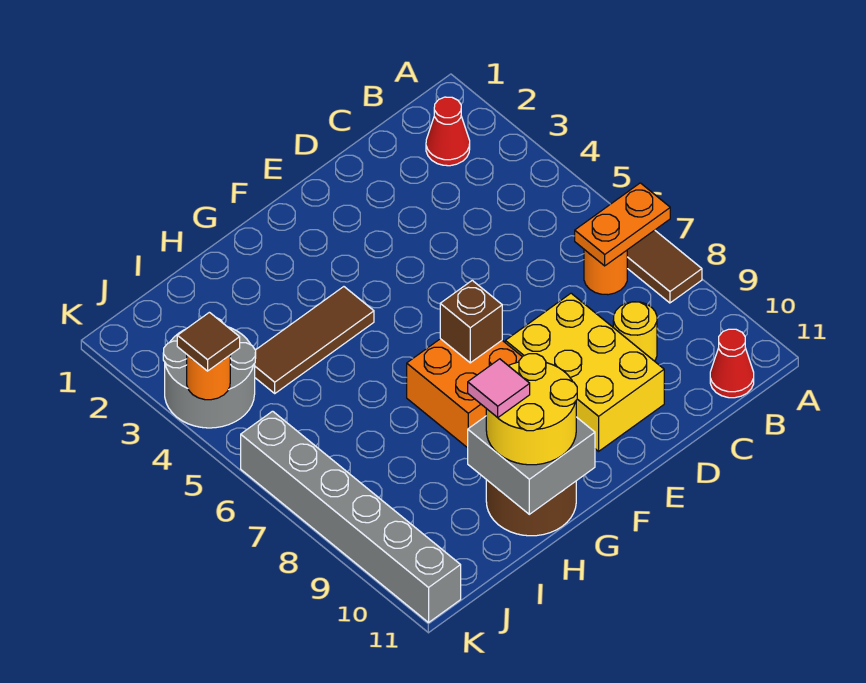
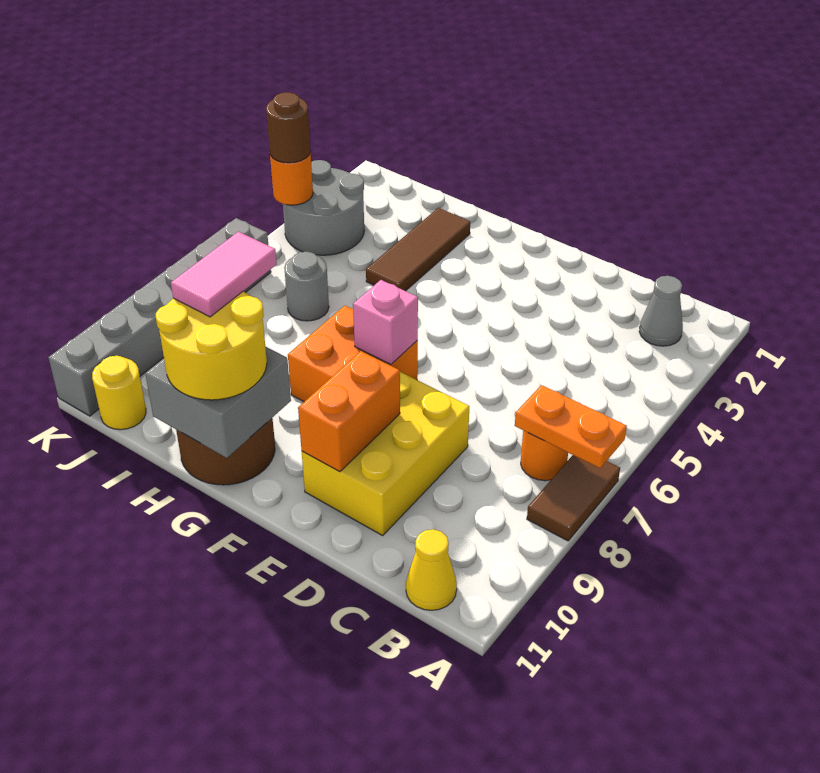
red 1x1 cone [426,97,470,166] -> grey 1x1 cone [639,276,683,346]
red 1x1 cone [710,329,754,398] -> yellow 1x1 cone [406,529,457,610]
yellow 1x1 round brick [613,302,657,361] -> yellow 1x1 round brick moved to [92,356,146,430]
none -> orange 1x2 brick [298,351,400,472]
brown 1x1 brick [440,280,502,363] -> pink 1x1 brick [353,280,418,364]
brown 1x3 tile [255,287,374,393] -> brown 1x3 tile turned to [366,208,470,291]
pink 1x1 tile [468,359,530,418] -> pink 1x2 tile [171,232,277,317]
none -> grey 1x1 round brick [284,252,329,321]
brown 1x1 tile [177,312,240,371] -> brown 1x1 round brick [266,92,311,163]

